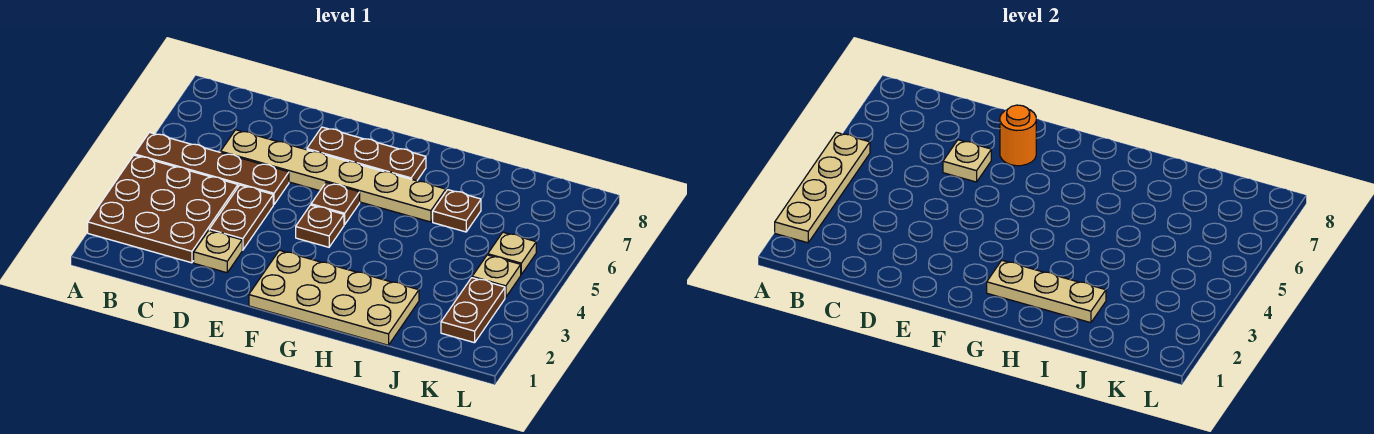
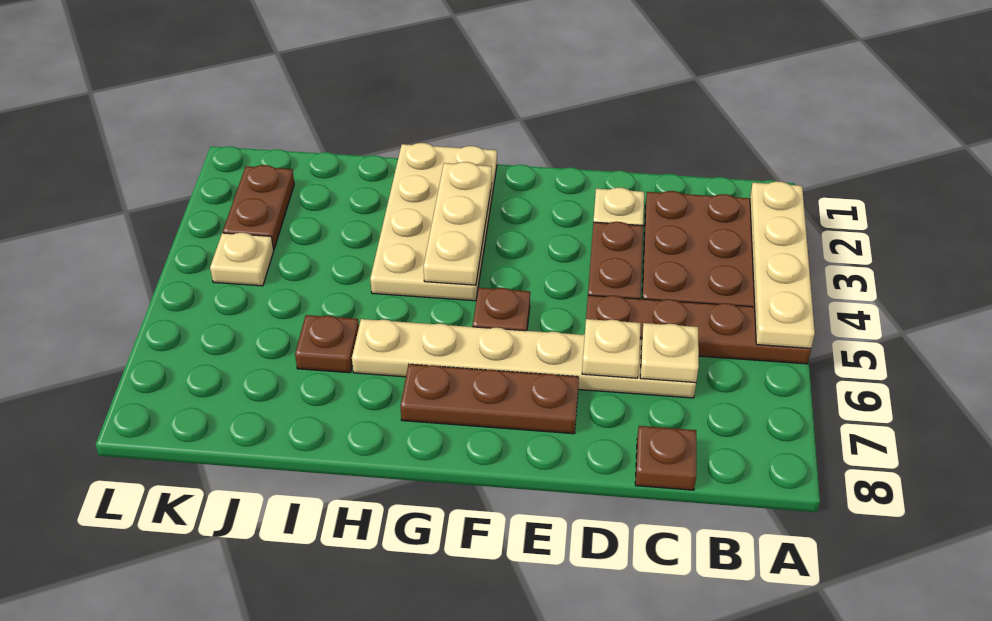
orange 1x1 round brick [1000,105,1036,166] -> none
tan 2x4 plate [249,250,419,345] -> tan 2x4 plate turned to [370,143,497,301]
brown 1x1 plate [296,205,344,247] -> brown 1x1 plate moved to [635,426,696,490]
tan 1x3 plate [987,261,1106,323] -> tan 1x3 plate turned to [423,162,492,285]
tan 1x1 plate [488,232,536,274] -> tan 1x1 plate moved to [640,323,699,383]

